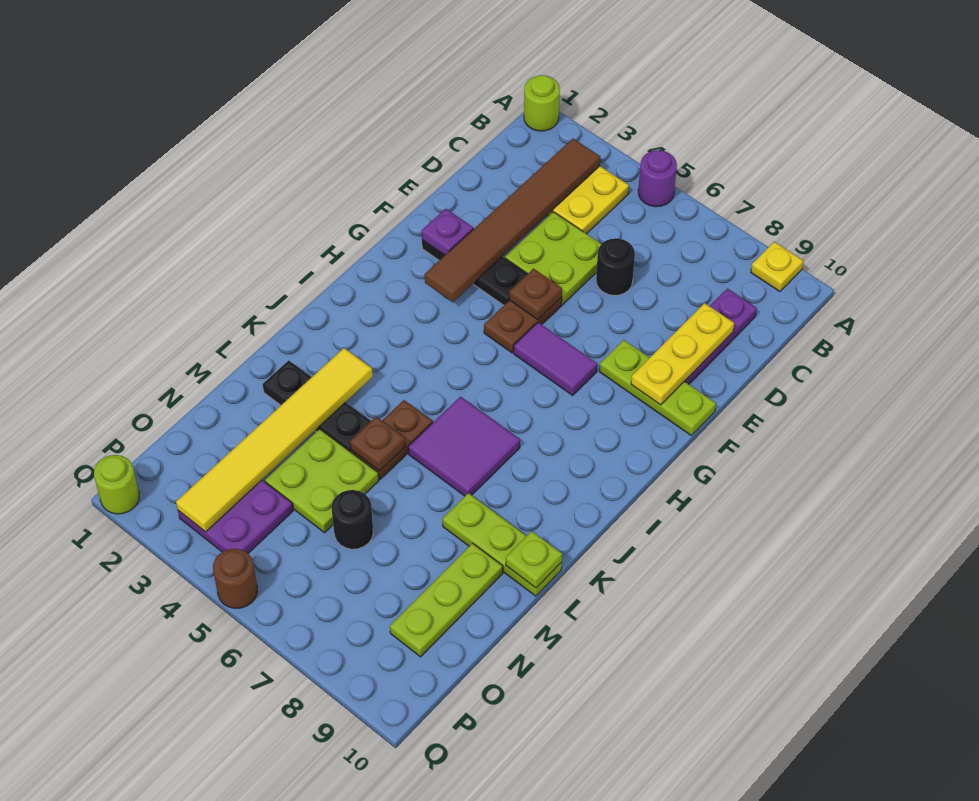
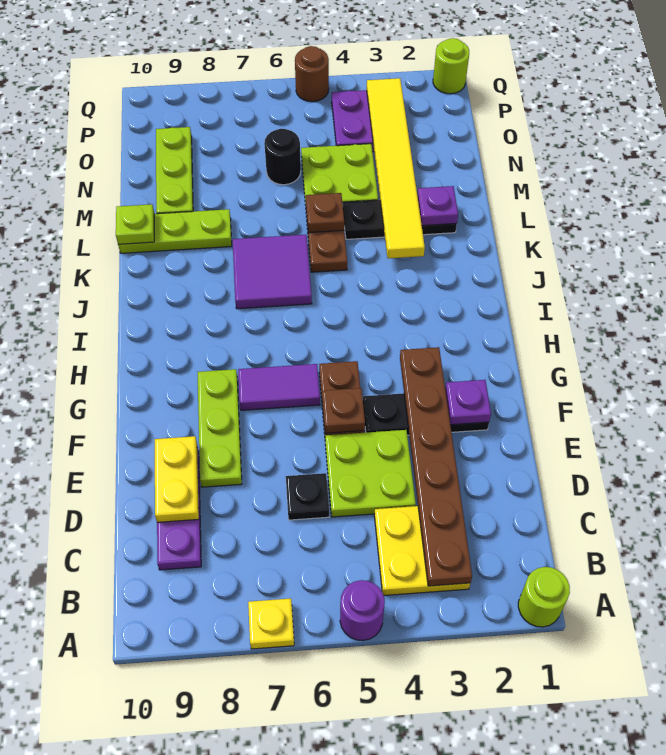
yellow 1x1 plate [751,242,803,292] -> yellow 1x1 plate moved to [248,598,294,649]
brown 1x6 tile [425,139,600,302] -> brown 1x6 plate [400,347,472,586]
black 1x1 round brick [596,238,635,295] -> black 1x1 plate [286,473,329,520]
yellow 1x3 plate [631,303,734,405] -> yellow 1x2 plate [155,436,199,522]
lime 1x3 plate [599,340,716,435] -> lime 1x3 plate turned to [198,369,242,487]
none -> purple 1x1 plate [417,186,458,226]

